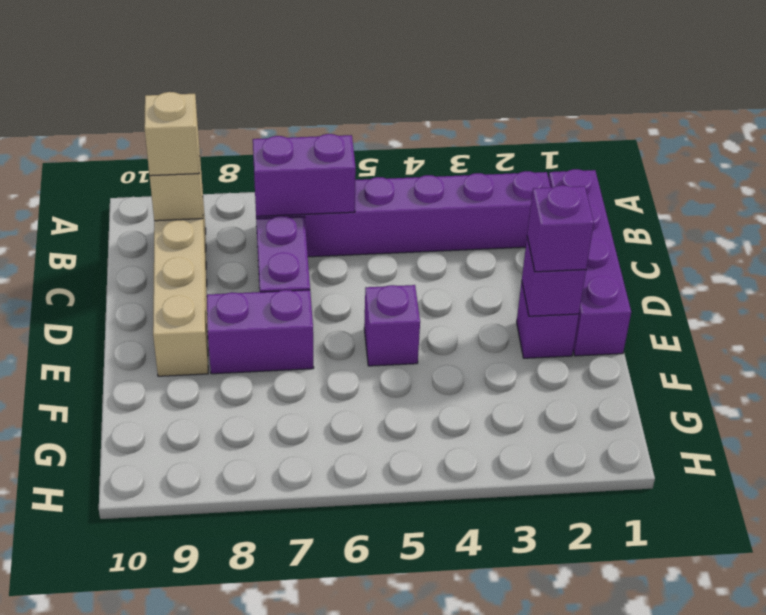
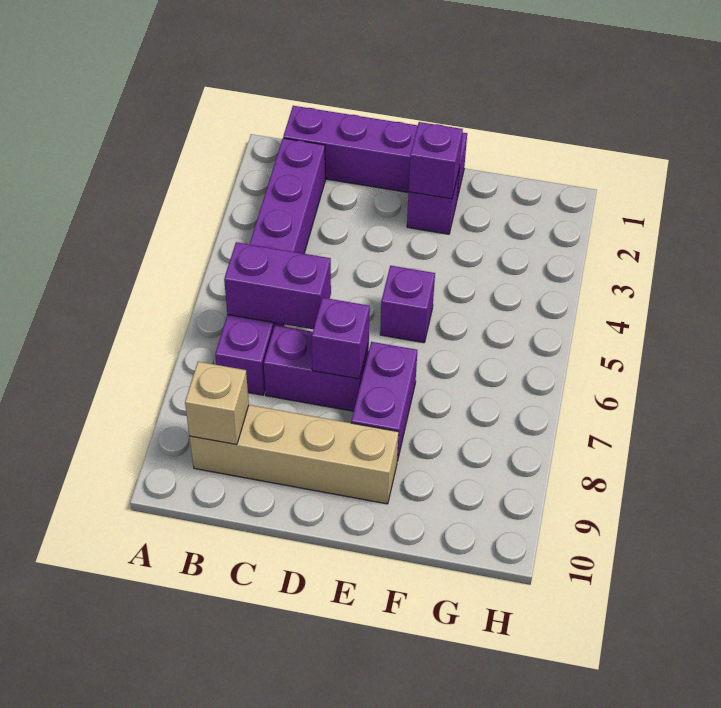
purple 1x2 brick [253,134,356,216] -> purple 1x2 brick turned to [224,242,331,329]
tan 1x1 brick [144,92,199,176] -> none
purple 1x1 brick [527,185,594,272] -> purple 1x1 brick moved to [312,298,370,379]

